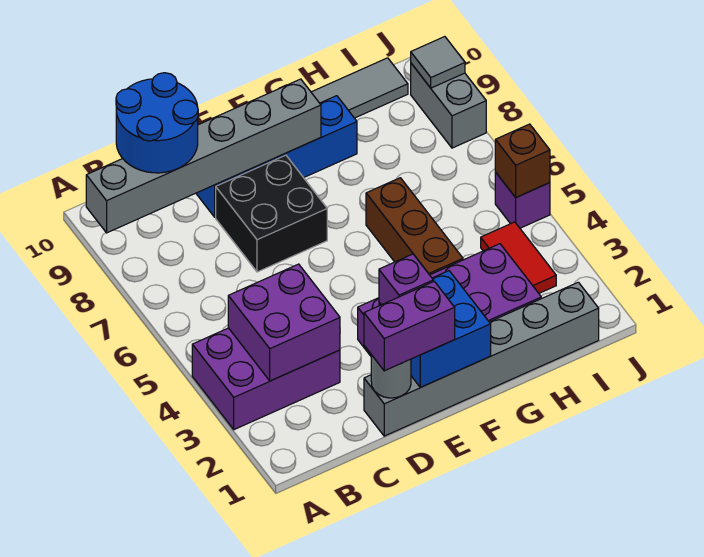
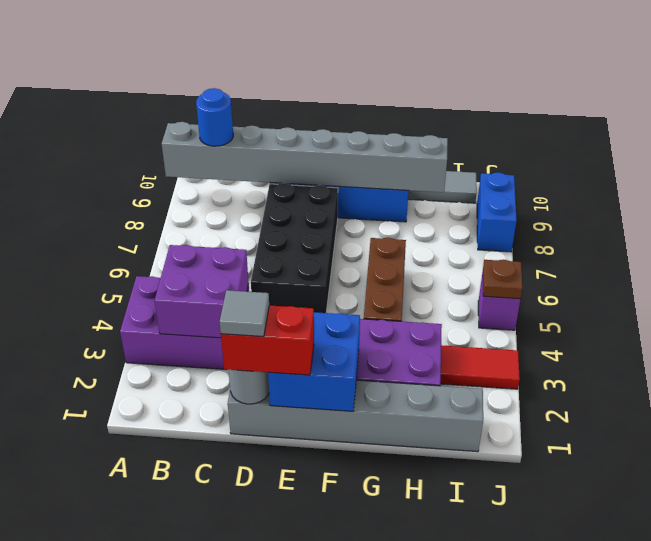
grey 1x6 brick [86,79,321,233] -> grey 1x8 brick [162,122,448,192]
blue 2x2 round brick [116,73,198,173] -> blue 1x1 round brick [196,88,233,146]
purple 1x2 brick [364,281,455,371] -> red 1x2 brick [221,305,314,375]
black 2x2 brick [216,155,327,272] -> black 2x4 brick [251,183,338,313]
purple 1x1 brick [379,254,433,305] -> none
red 1x2 tile [481,222,556,293] -> red 1x2 tile turned to [440,345,520,389]
brown 1x1 brick [495,124,550,197] -> brown 1x1 plate [483,260,523,299]
grey 1x2 brick [411,63,486,148] -> blue 1x2 brick [477,172,517,252]
grey 1x1 tile [411,37,465,88] -> grey 1x1 tile moved to [220,290,269,337]

